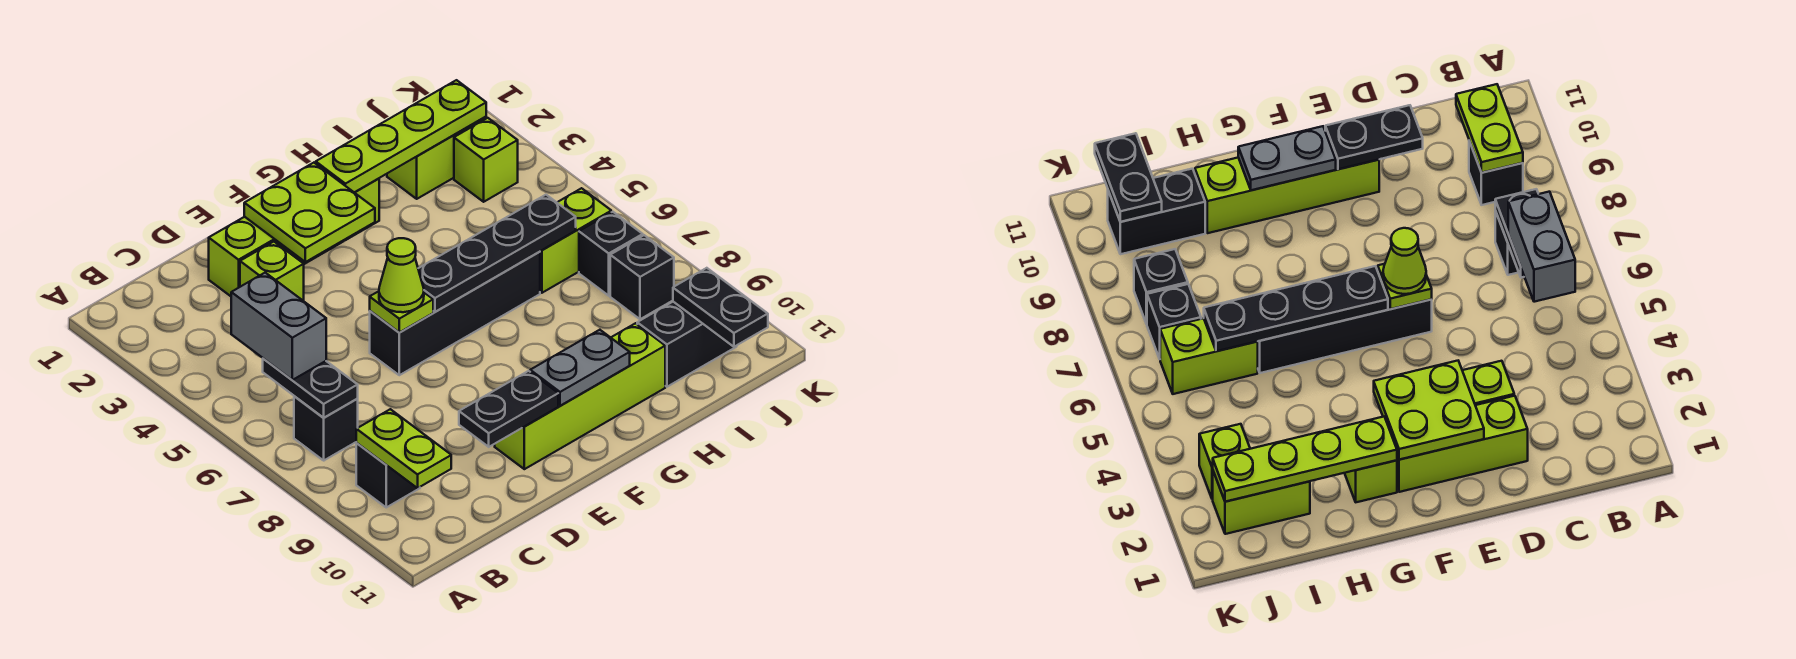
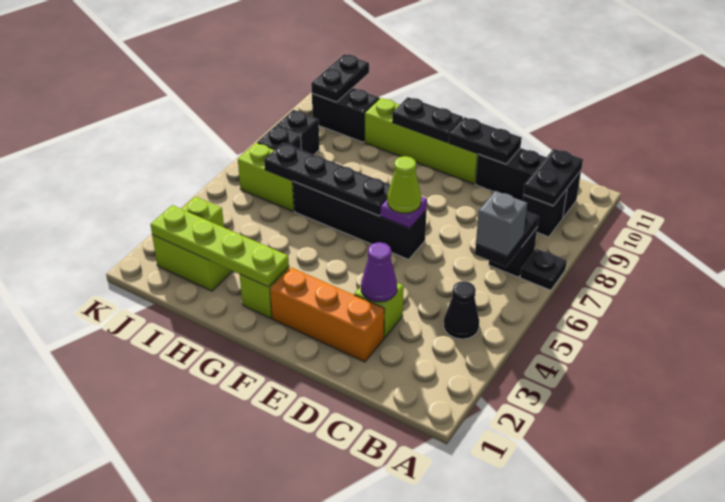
none -> black 1x1 plate [520,249,567,290]
none -> black 1x1 cone [444,281,479,339]
grey 1x2 brick [231,273,326,380] -> grey 1x1 brick [476,191,527,256]
lime 1x2 plate [356,409,451,488] -> black 1x2 plate [523,149,583,206]
none -> black 1x3 brick [475,148,581,218]
lime 1x3 brick [209,217,344,296] -> orange 1x3 brick [270,267,384,362]
none -> purple 1x1 cone [361,242,397,302]
lime 2x2 plate [244,163,375,262] -> none
lime 1x1 plate [370,291,433,333] -> purple 1x1 plate [381,197,427,228]
grey 1x2 plate [530,330,630,406] -> black 1x2 plate [392,97,463,142]

